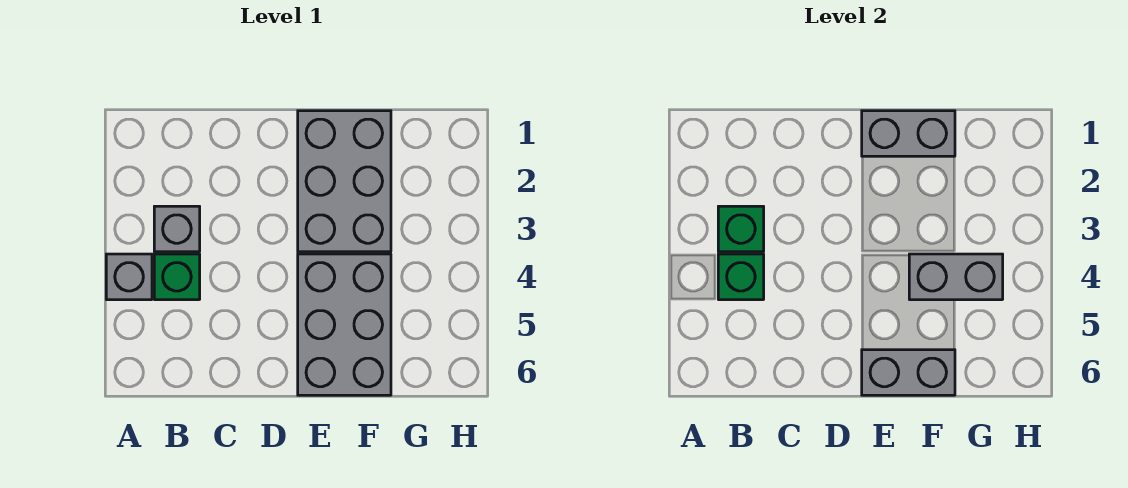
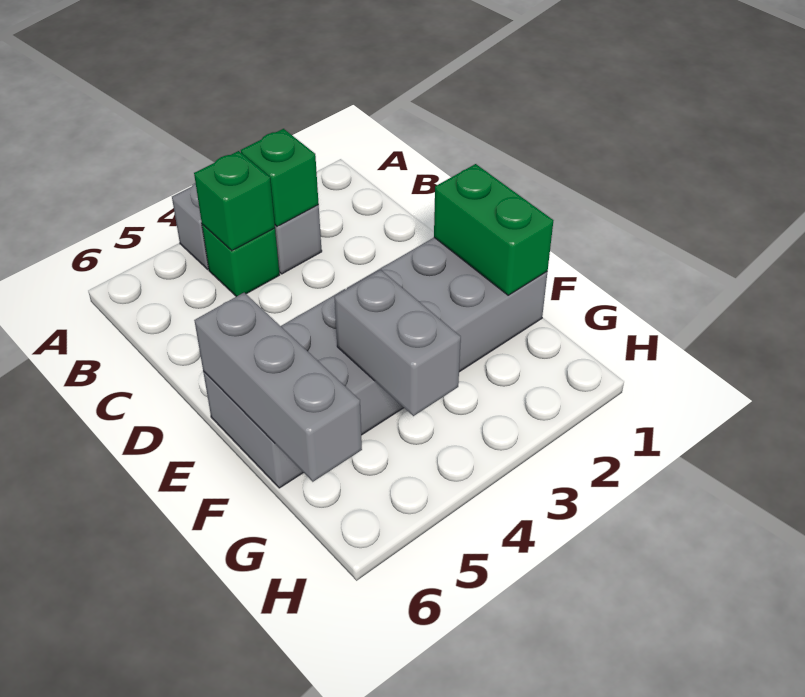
grey 1x2 brick [862,111,955,156] -> green 1x2 brick [434,164,553,295]
grey 1x2 brick [862,350,955,395] -> grey 1x3 brick [194,293,362,482]

